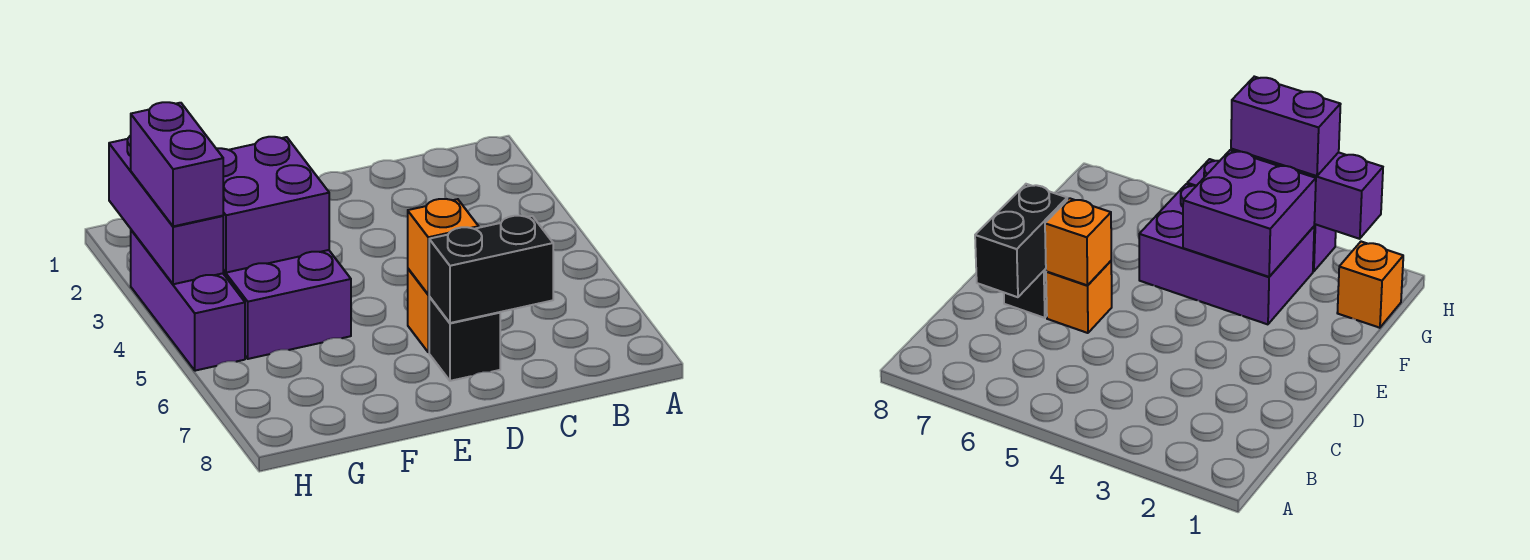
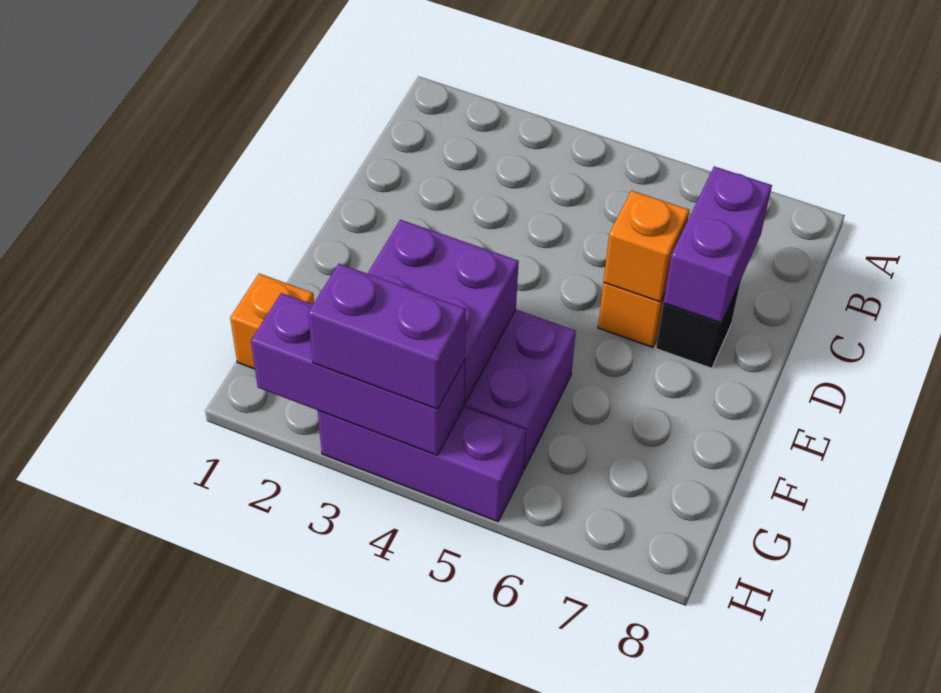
black 1x2 brick [429,216,553,323] -> purple 1x2 brick [664,166,772,323]

